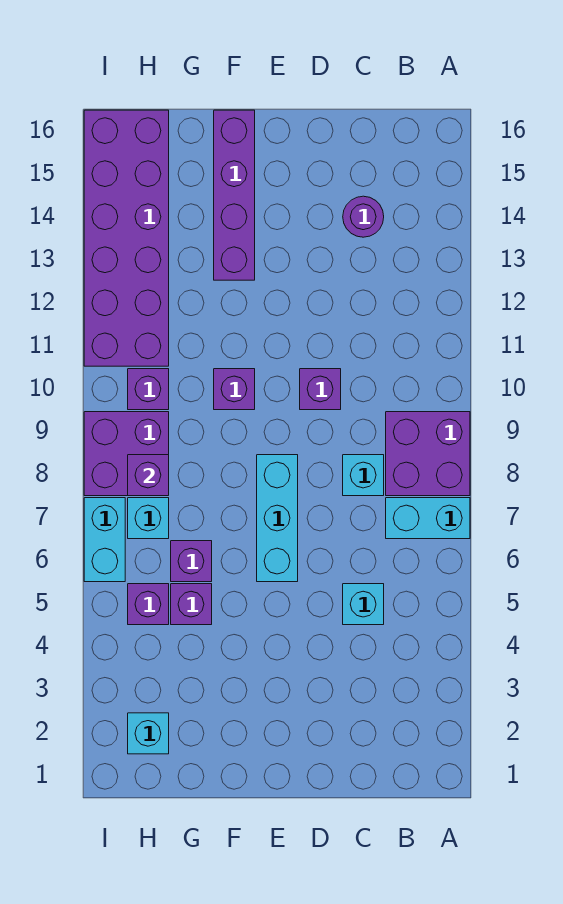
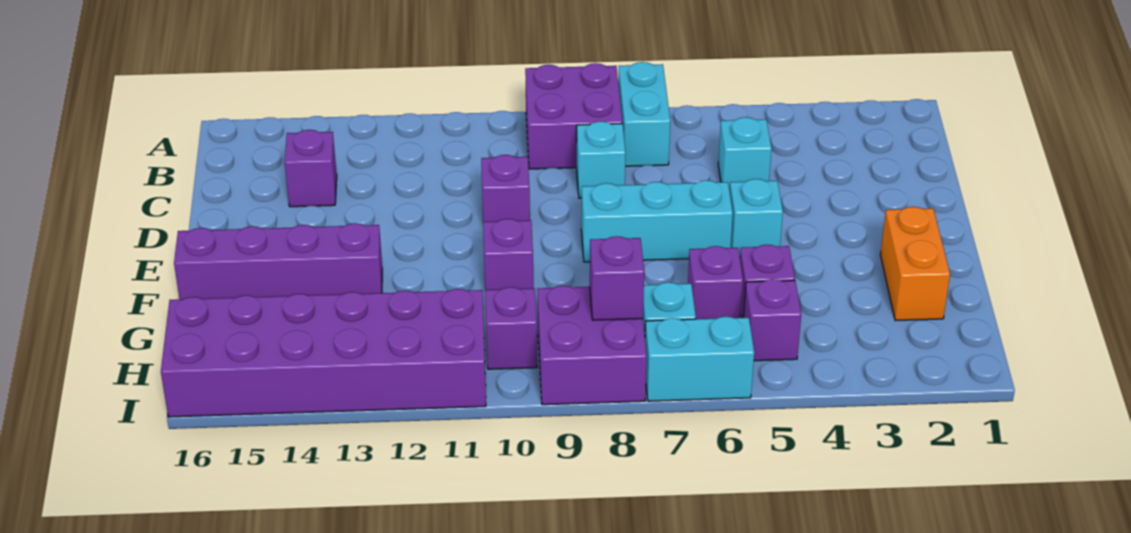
purple 1x1 round brick [343,196,384,237] -> purple 1x1 brick [285,130,337,207]
none -> orange 1x2 brick [880,207,950,321]
cyan 1x1 brick [128,713,169,754] -> cyan 1x1 brick moved to [730,179,783,256]

